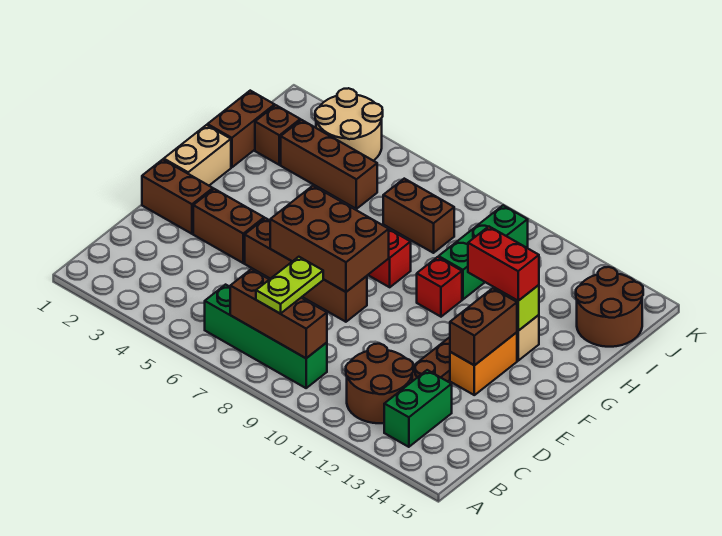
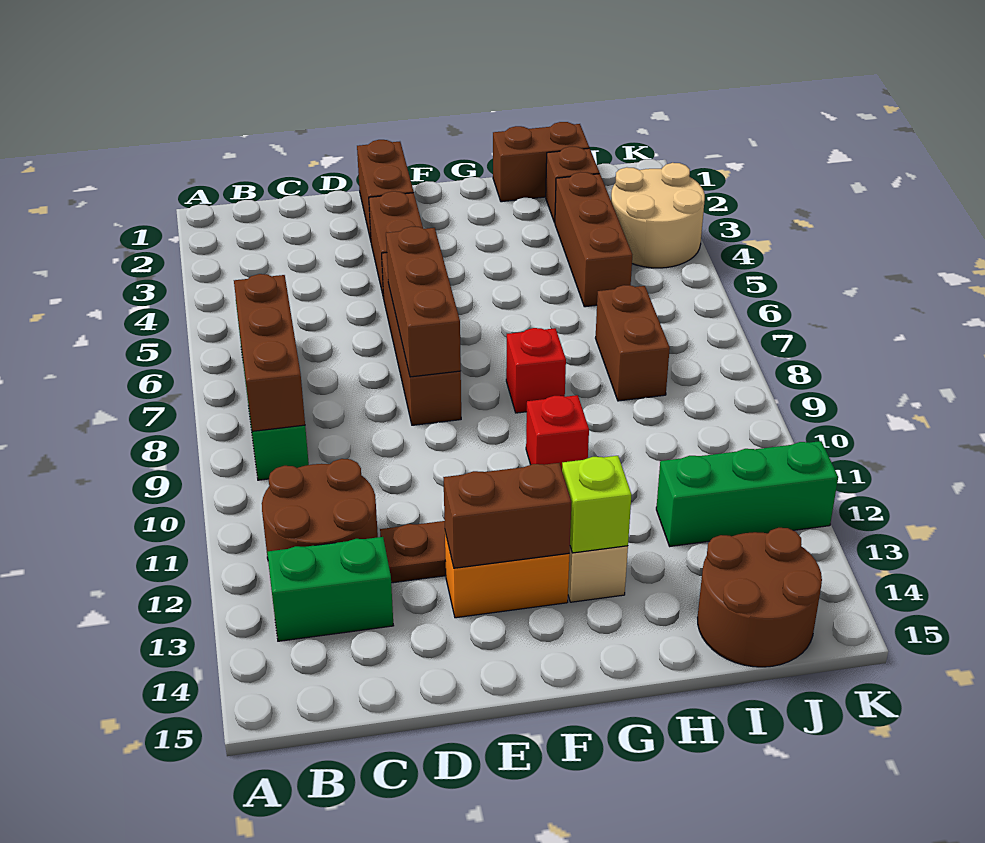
lime 1x2 plate [256,257,323,314] -> none
brown 2x3 brick [270,186,389,292] -> brown 1x3 brick [386,226,461,377]
tan 1x2 brick [164,125,231,185] -> none
red 1x2 brick [468,227,539,301] -> none
green 1x3 brick [439,205,528,299] -> green 1x3 brick moved to [656,441,838,546]

